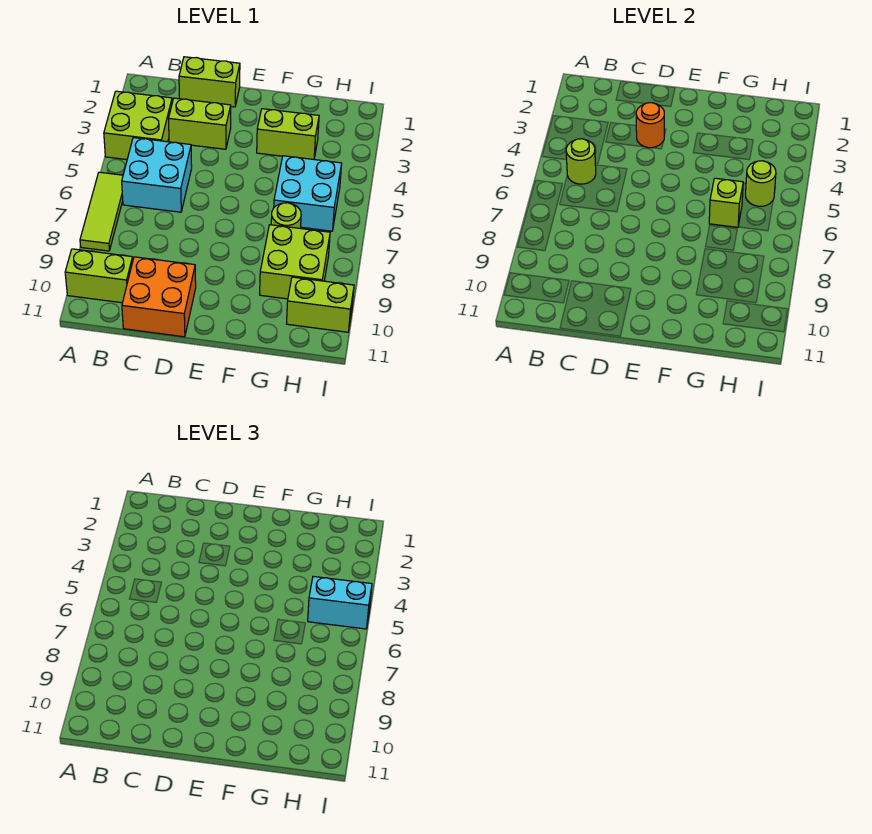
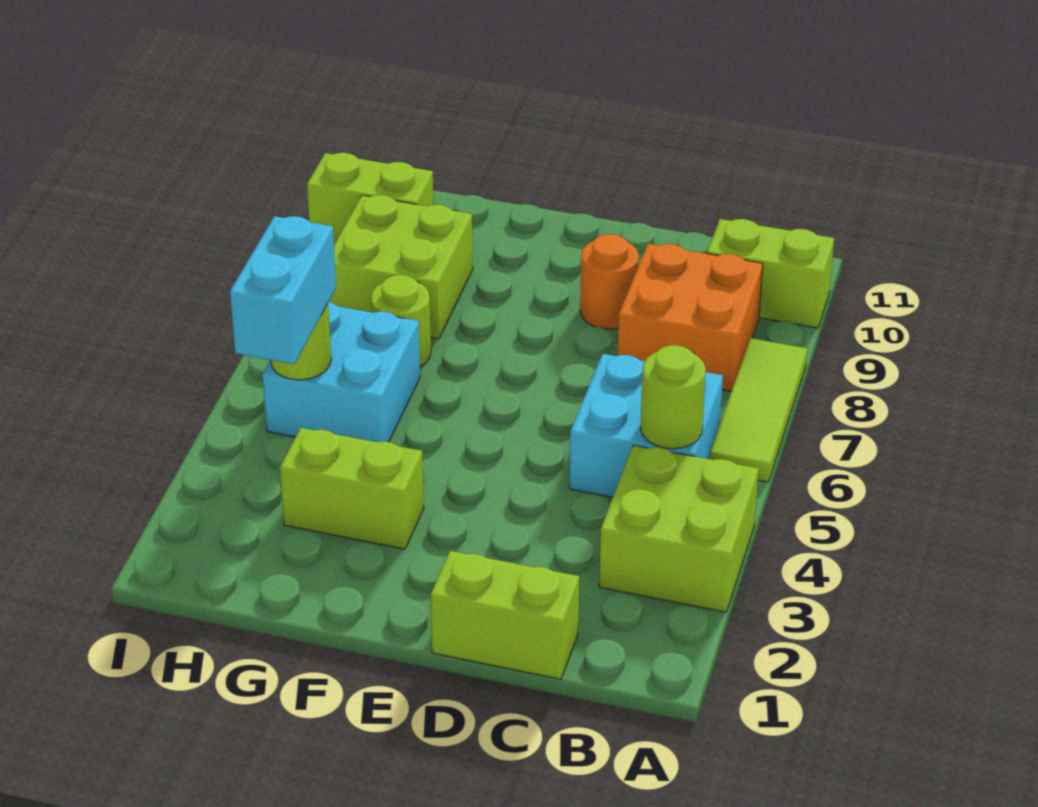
lime 1x2 brick [168,98,231,149] -> none
orange 2x2 brick [122,257,196,337] -> orange 2x2 brick moved to [617,244,763,391]
orange 1x1 round brick [636,103,664,148] -> orange 1x1 round brick moved to [580,234,639,329]
lime 1x1 brick [709,178,743,227] -> none
cyan 1x2 brick [308,576,372,629] -> cyan 1x2 brick turned to [230,216,336,364]

